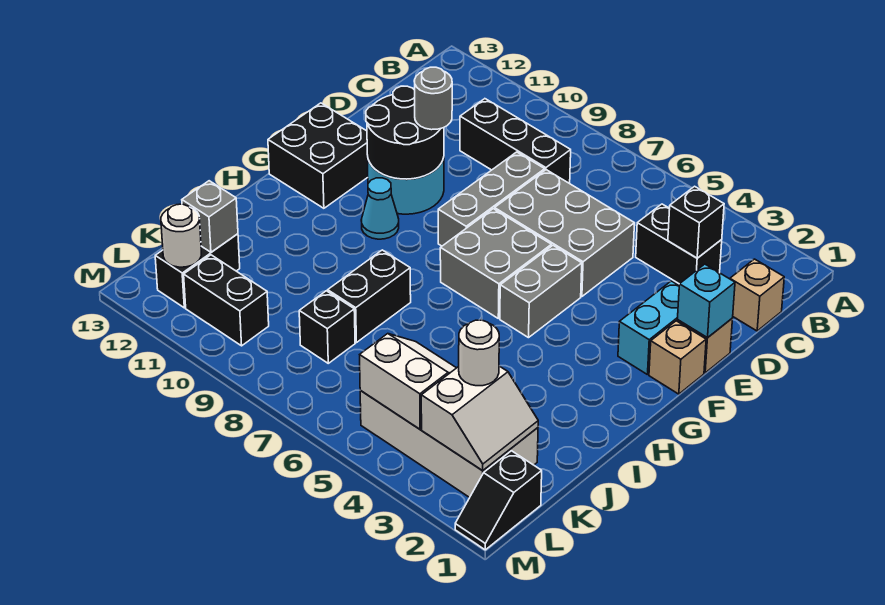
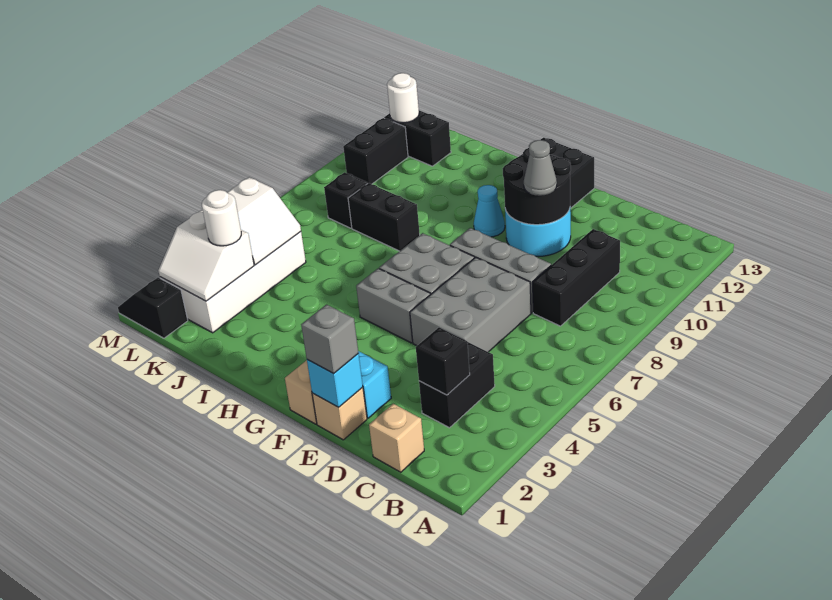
grey 1x1 round brick [414,67,452,130] -> grey 1x1 cone [524,140,557,196]
grey 1x1 brick [182,181,238,252] -> grey 1x1 brick moved to [301,305,358,373]

